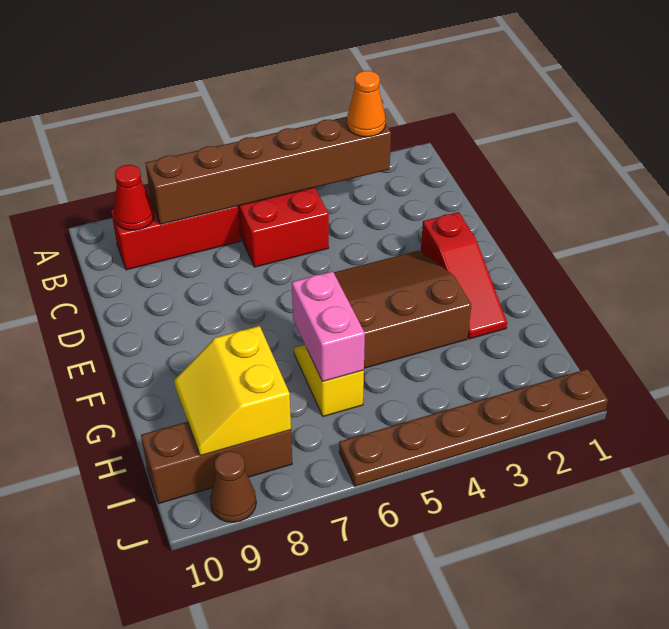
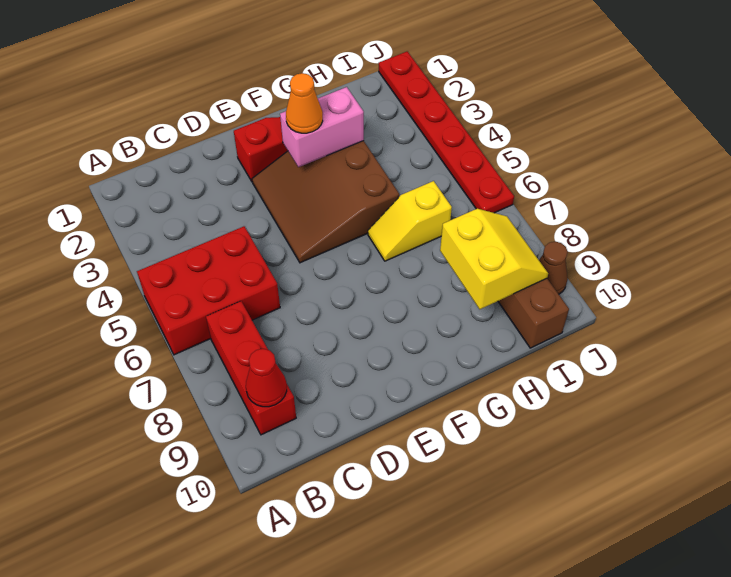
brown 1x6 brick [146,117,391,224] -> none
orange 1x1 cone [347,71,386,137] -> orange 1x1 cone moved to [286,73,323,133]
pink 1x2 brick [292,271,365,382] -> pink 1x2 brick moved to [280,87,364,167]
yellow 2x2 slope [174,326,291,456] -> yellow 2x2 slope turned to [440,209,548,309]
brown 1x6 plate [339,369,608,486] -> red 1x6 plate [379,51,514,213]

